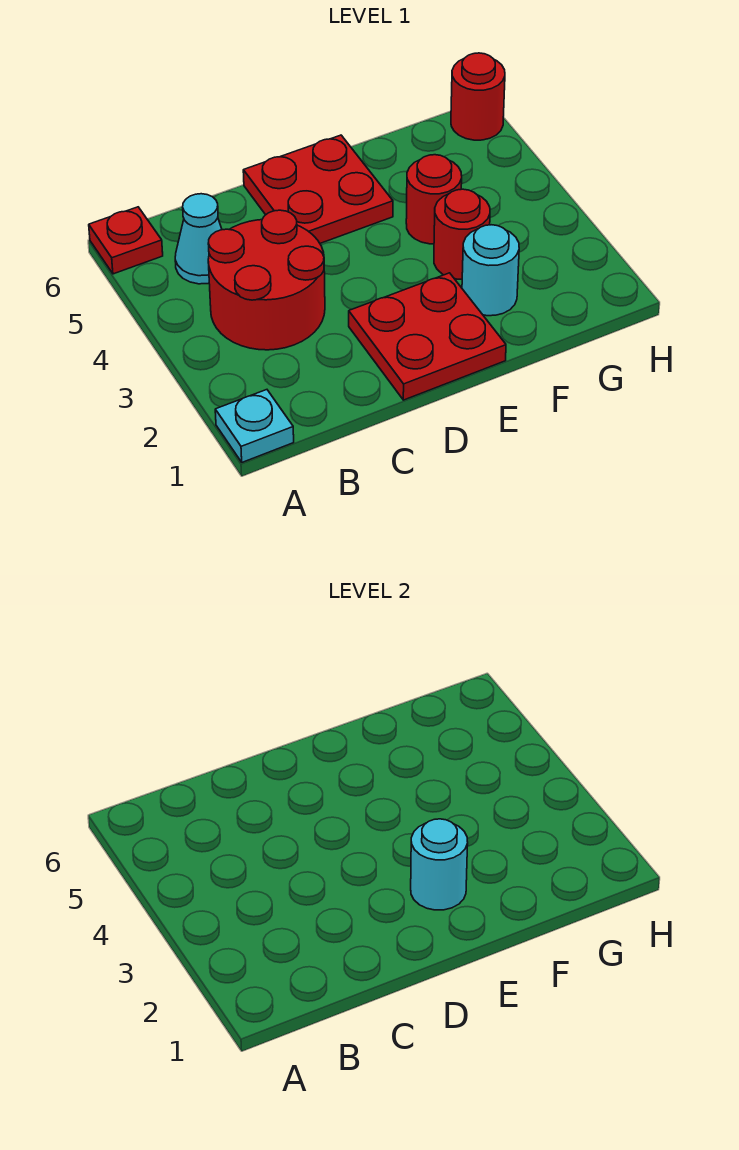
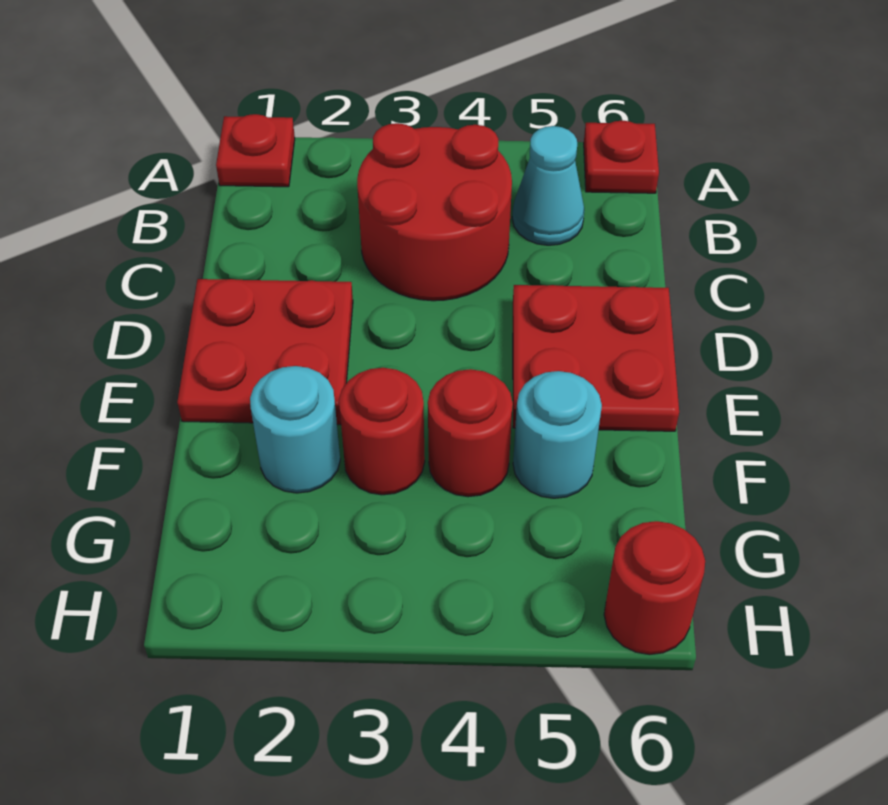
cyan 1x1 plate [215,390,294,462] -> red 1x1 plate [216,114,295,187]
cyan 1x1 round brick [411,819,468,910] -> cyan 1x1 round brick moved to [513,371,602,498]

